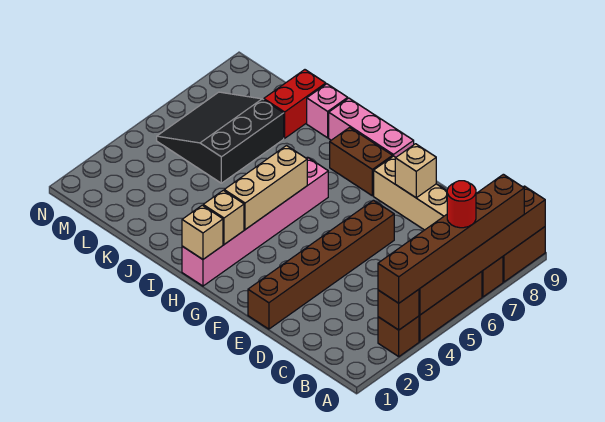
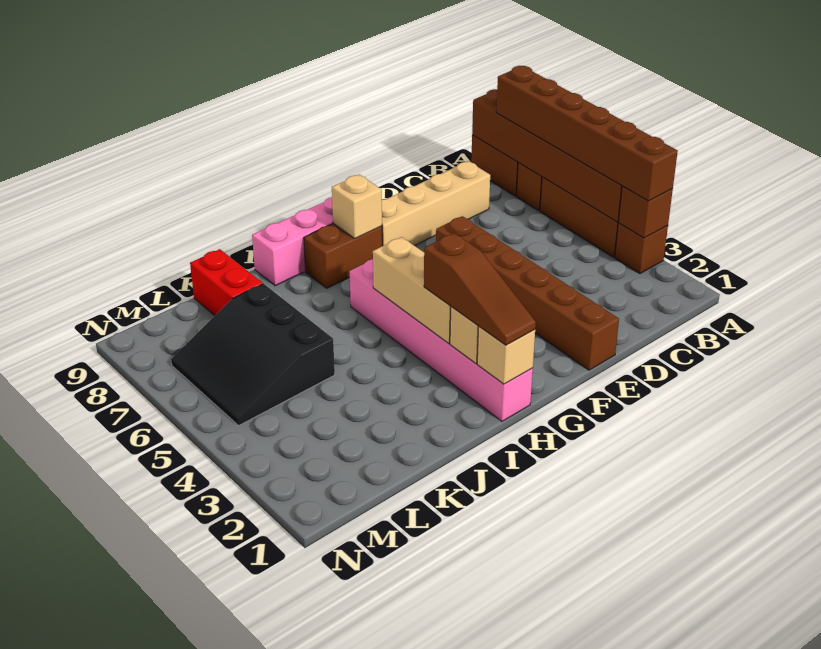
red 1x1 round brick [447,181,476,228] -> none
tan 1x1 brick [395,144,436,198] -> tan 1x1 brick moved to [332,175,382,238]
none -> brown 1x3 slope [424,233,536,345]
pink 1x1 brick [307,84,348,138] -> none

